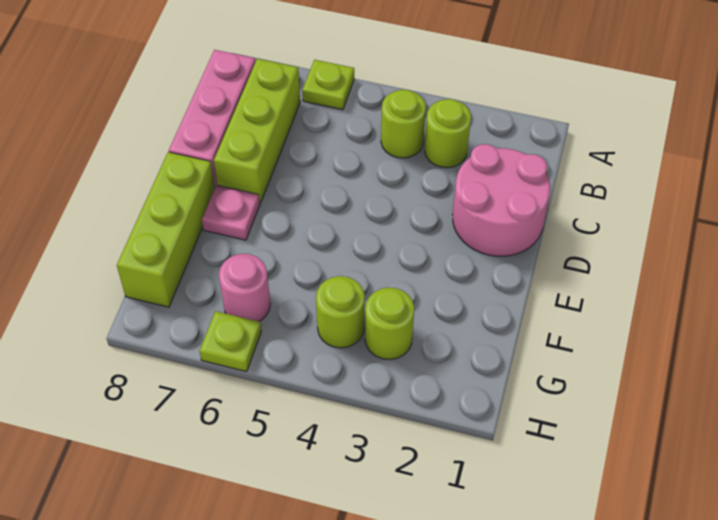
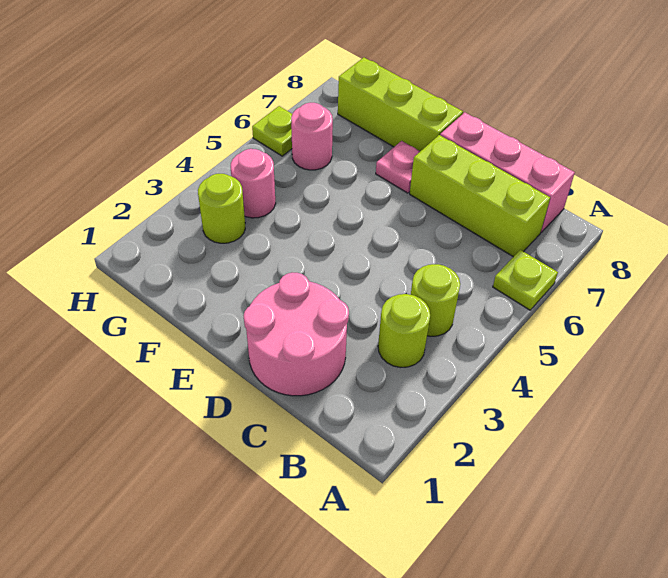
lime 1x1 round brick [316,276,365,348] -> pink 1x1 round brick [231,149,276,218]

